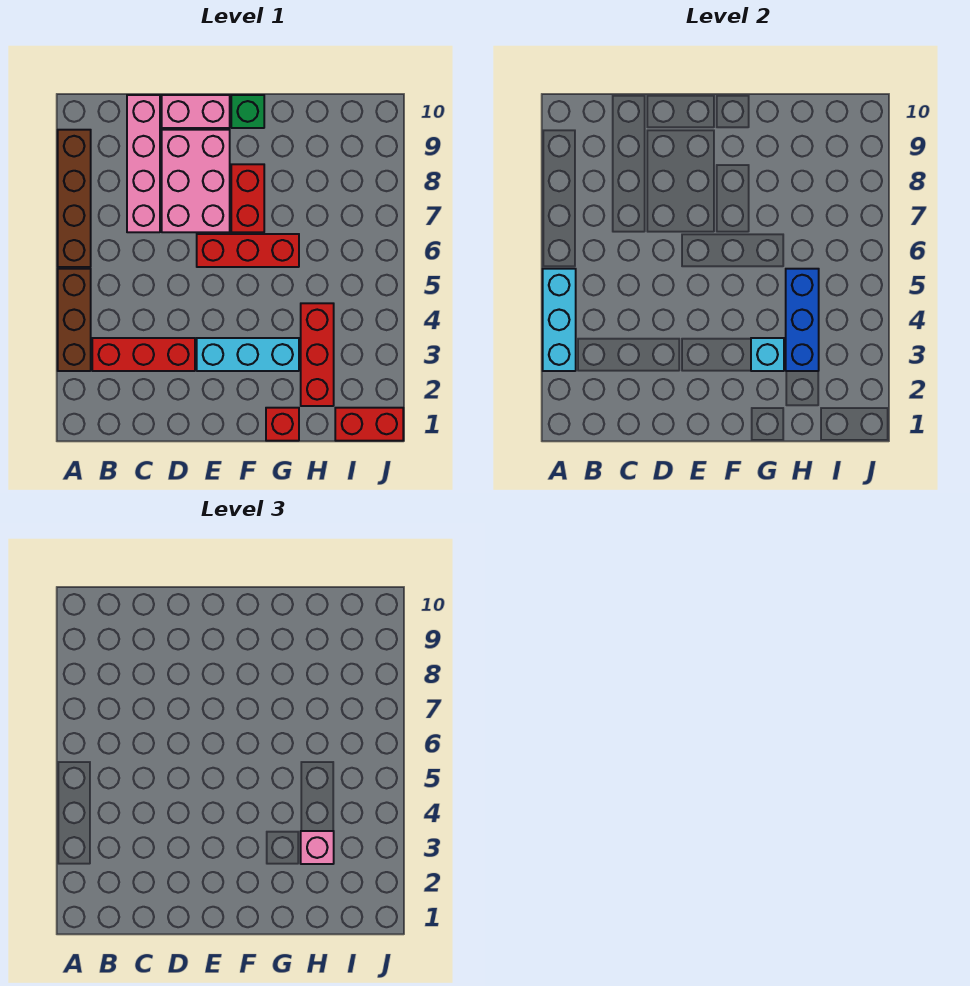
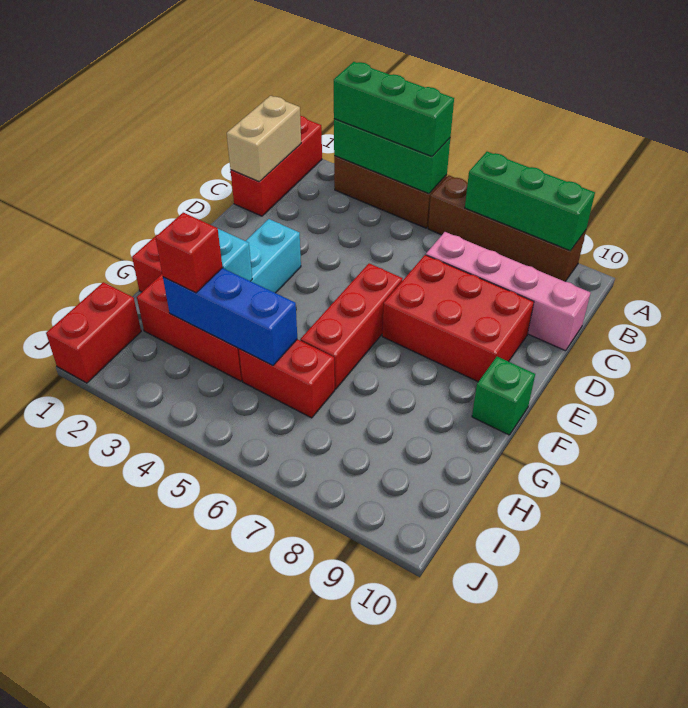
cyan 1x3 brick [543,269,576,371] -> green 1x3 brick [334,119,450,193]
none -> green 1x3 brick [334,62,454,156]
none -> green 1x3 brick [465,152,595,251]
none -> tan 1x2 brick [227,96,301,182]
red 1x3 brick [92,338,195,371] -> red 1x3 brick moved to [231,116,322,216]
pink 2x3 brick [162,130,230,232] -> red 2x3 brick [382,255,534,382]
pink 1x2 brick [162,95,230,128] -> none
red 1x2 brick [231,164,264,232] -> red 1x2 brick moved to [239,339,335,418]
pink 1x1 brick [301,831,334,864] -> red 1x1 brick [155,213,222,293]

